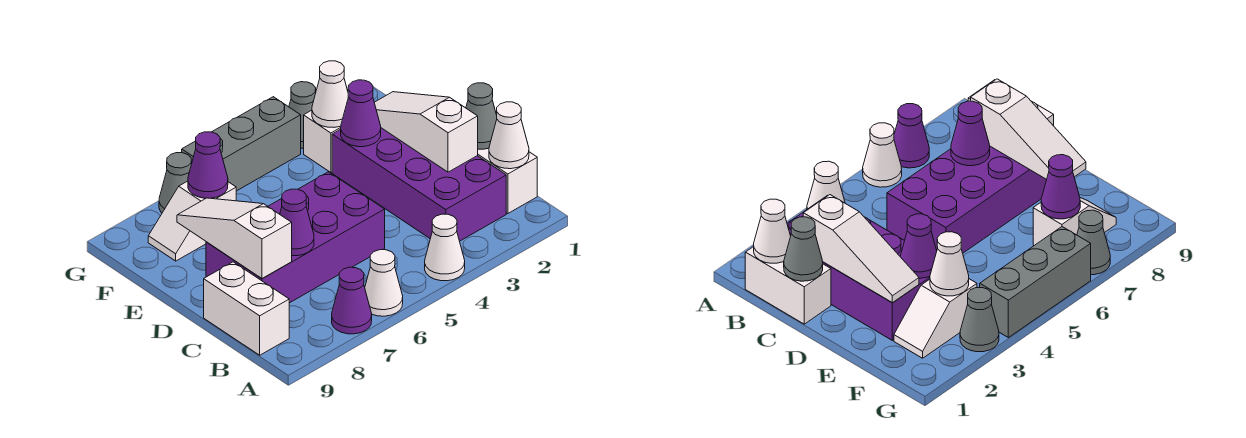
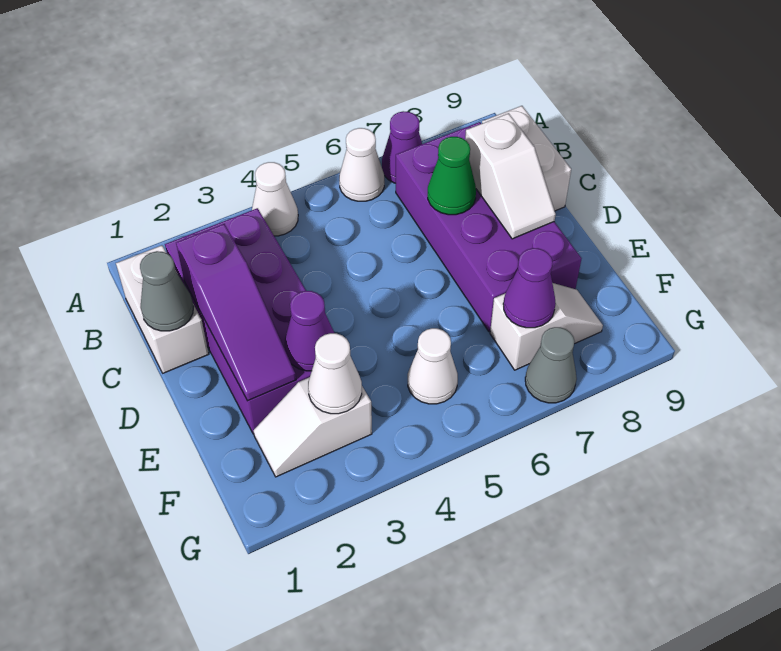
white 1x1 cone [489,102,529,169] -> white 1x1 cone moved to [408,328,458,404]
white 1x3 slope [374,92,478,172] -> purple 1x3 slope [176,224,296,401]
purple 2x4 brick [206,172,385,303] -> purple 2x4 brick turned to [396,122,581,331]
purple 1x1 cone [280,189,314,256] -> green 1x1 cone [428,137,476,215]
white 1x3 slope [177,198,292,279] -> white 1x2 slope [465,113,556,239]
grey 1x1 cone [289,82,316,148] -> none
grey 1x3 brick [182,97,301,191] -> none

